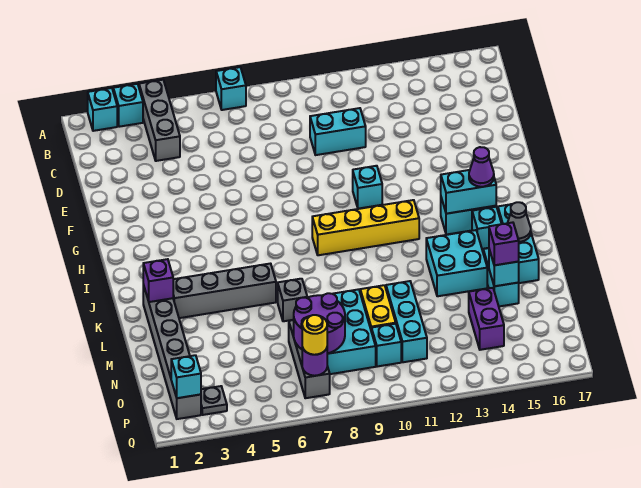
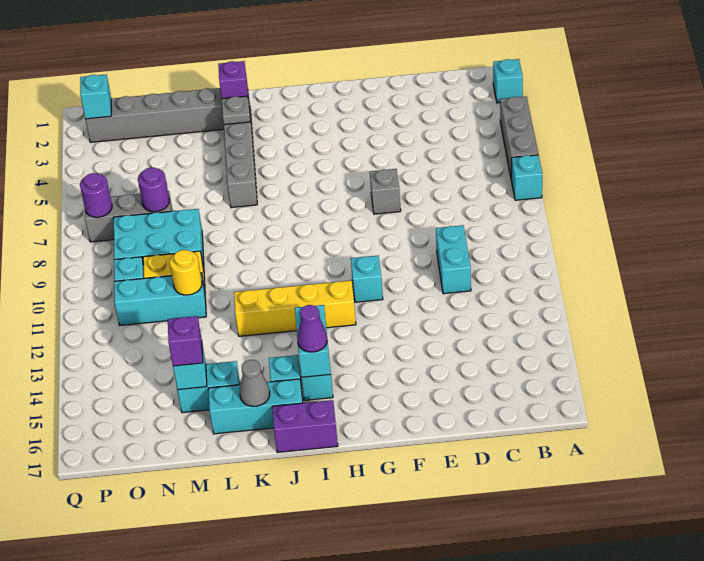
cyan 1x1 brick [113,84,143,127] -> none
grey 1x3 brick [139,80,180,161] -> grey 1x3 brick turned to [500,97,538,176]
yellow 1x4 brick [312,200,419,255] -> yellow 1x4 brick turned to [234,280,356,336]
cyan 2x2 brick [426,230,487,296] -> none
grey 1x1 brick [278,279,307,321] -> grey 1x1 brick moved to [370,169,401,214]
purple 2x2 round brick [294,293,345,353] -> purple 1x1 round brick [138,167,169,212]
purple 1x2 brick [469,288,504,350] -> purple 1x2 brick moved to [272,400,338,452]
grey 1x1 plate [201,386,227,415] -> grey 1x1 plate moved to [222,96,250,125]
yellow 1x1 round brick [302,315,327,355] -> yellow 1x1 round brick moved to [170,250,202,295]

